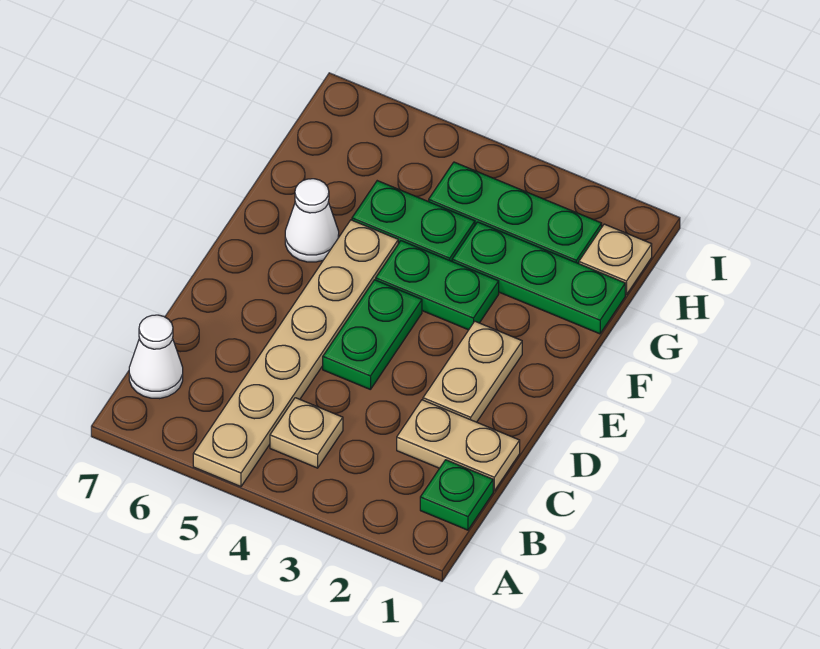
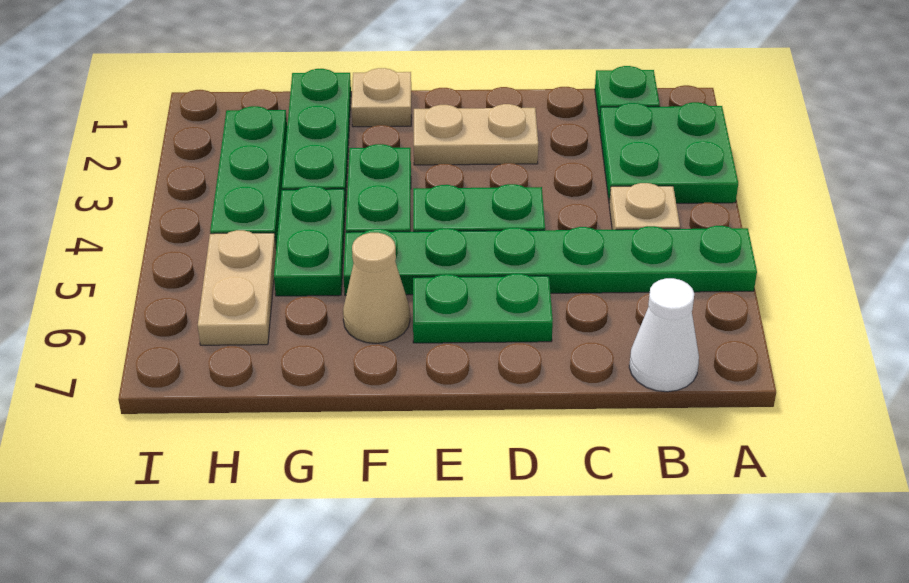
none -> green 2x2 plate [599,102,738,203]
tan 1x6 plate [193,220,398,487] -> green 1x6 plate [344,226,757,295]
tan 1x2 plate [397,400,520,491] -> tan 1x2 plate moved to [198,230,276,345]
none -> green 1x2 plate [413,274,553,343]
white 1x1 cone [285,179,339,262] -> tan 1x1 cone [343,233,410,343]
tan 1x1 plate [579,224,652,295] -> tan 1x1 plate moved to [351,68,411,127]

